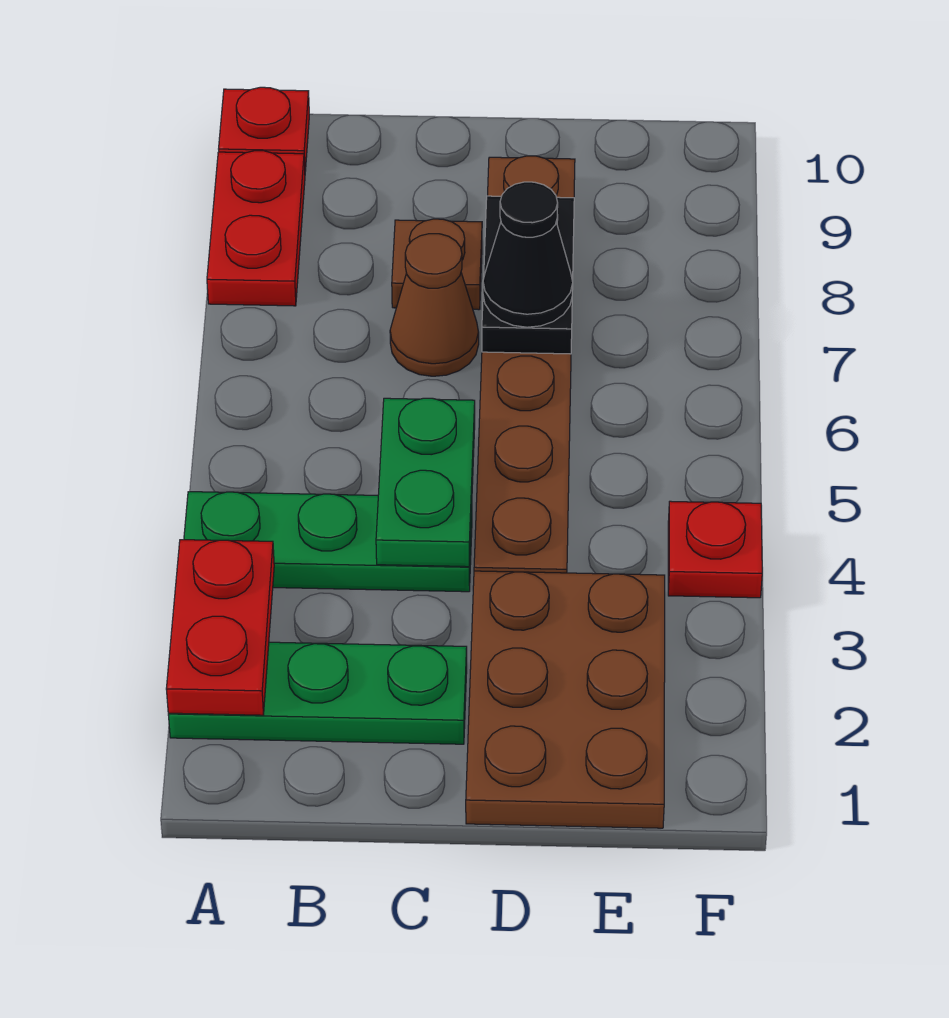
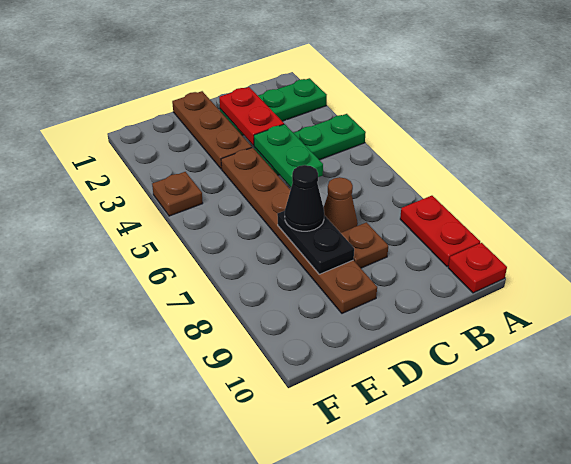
red 1x2 plate [166,540,274,715] -> red 1x2 plate moved to [219,87,284,145]
brown 2x3 plate [466,571,665,828] -> brown 1x3 plate [172,91,252,169]
red 1x1 plate [668,501,762,598] -> brown 1x1 plate [152,172,203,216]

